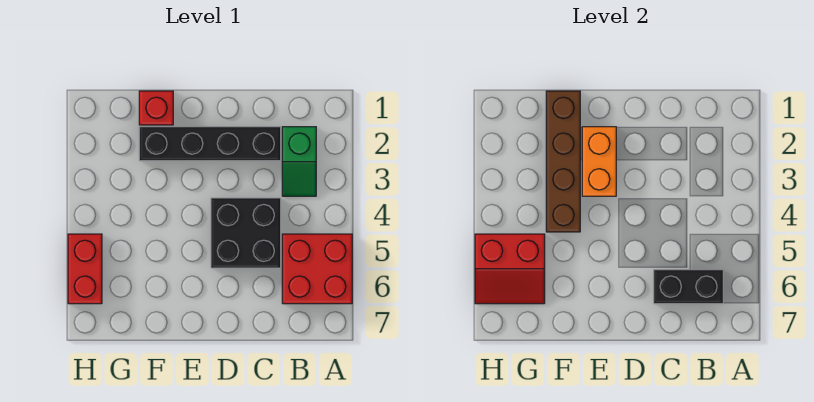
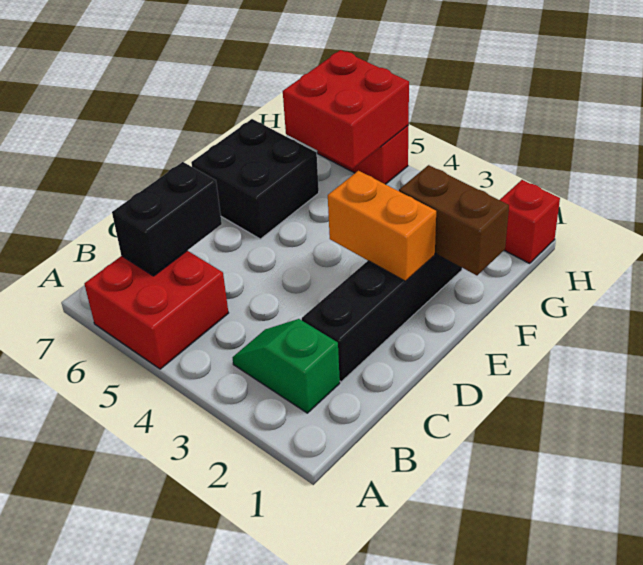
black 2x2 brick [211,198,281,268] -> black 2x2 brick moved to [191,119,319,239]
red 1x1 brick [139,91,173,125] -> red 1x1 brick moved to [500,180,560,263]
brown 1x4 brick [546,91,580,232] -> brown 1x2 brick [399,165,509,275]
red 2x2 slope [475,234,545,304] -> red 2x2 brick [283,50,409,169]

